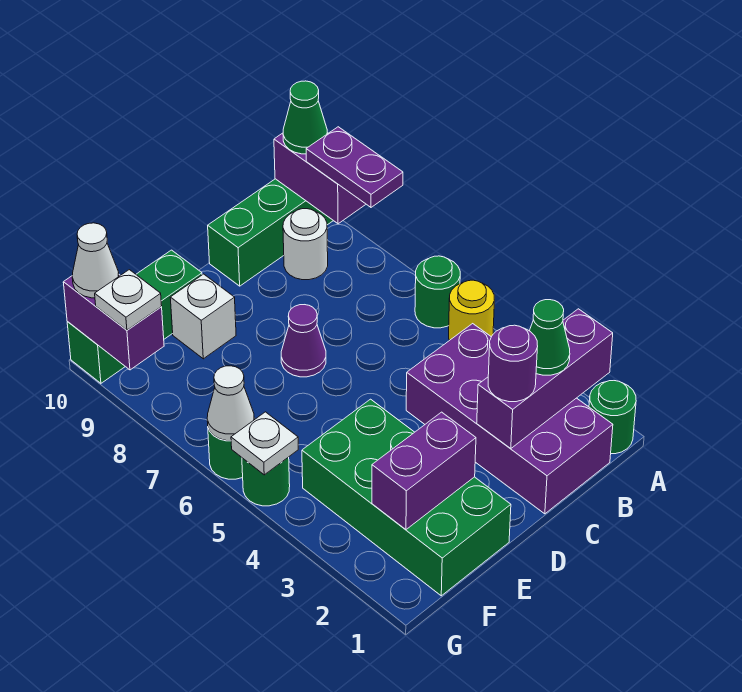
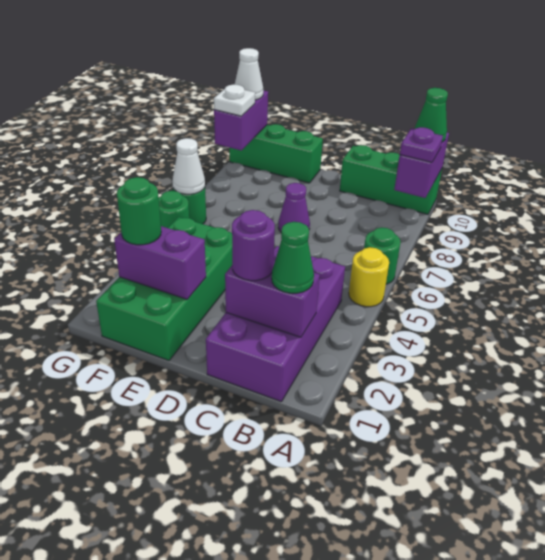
green 1x1 round brick [589,381,636,454] -> green 1x1 round brick moved to [117,177,161,245]
purple 1x3 brick [477,309,613,449] -> purple 1x2 brick [225,261,320,337]
purple 1x2 plate [306,127,403,207] -> purple 1x1 plate [400,127,443,162]
white 1x1 round brick [283,209,328,280] -> none
white 1x1 brick [170,274,236,359] -> none
white 1x1 plate [231,412,298,475] -> none

